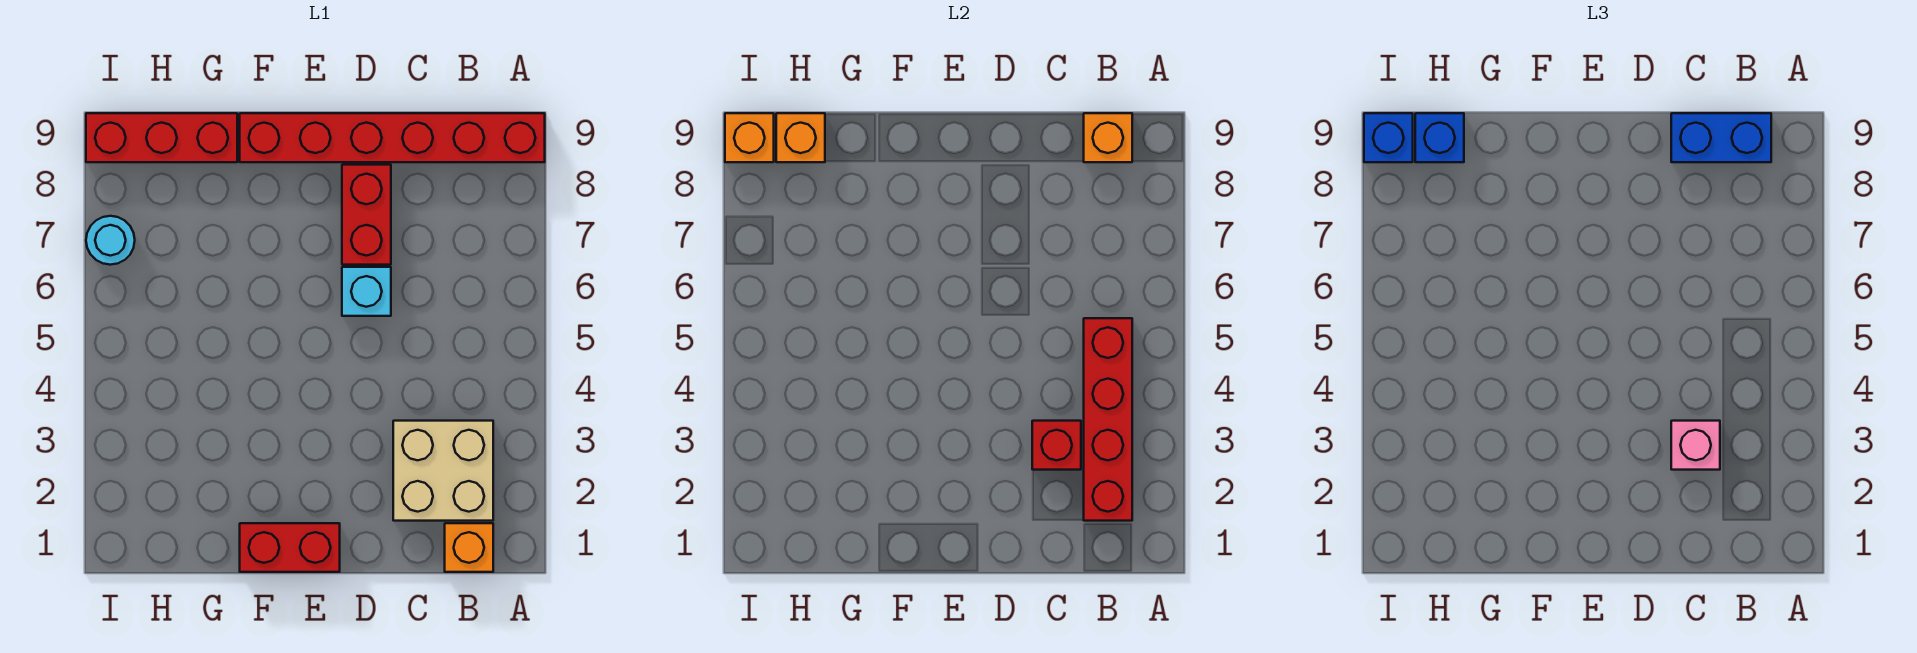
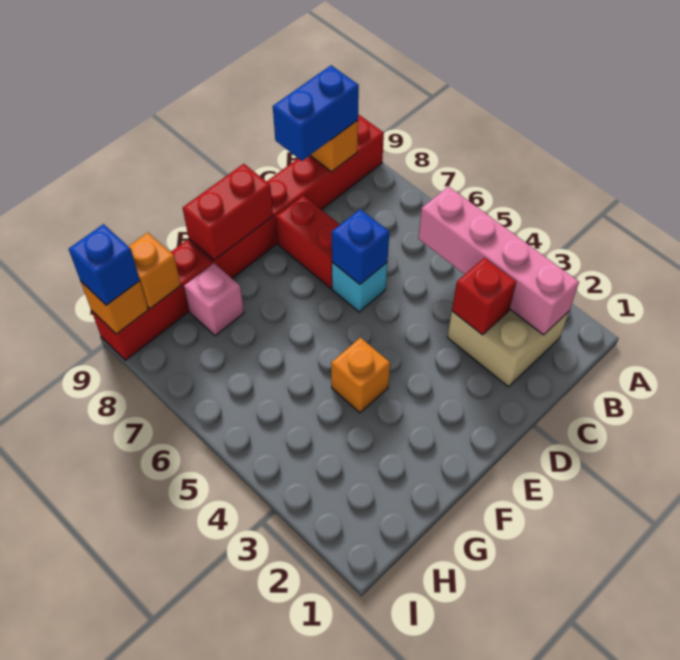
orange 1x1 brick [445,523,493,572] -> orange 1x1 brick moved to [331,338,390,413]
red 1x4 brick [1084,318,1132,521] -> pink 1x4 brick [418,186,579,335]
pink 1x1 brick [1671,421,1720,470] -> pink 1x1 brick moved to [184,263,244,336]
red 1x2 brick [240,523,340,572] -> red 1x2 brick moved to [183,164,273,260]
blue 1x1 brick [1415,113,1464,162] -> blue 1x1 brick moved to [332,209,389,284]
cyan 1x1 round brick [86,216,135,265] -> none

